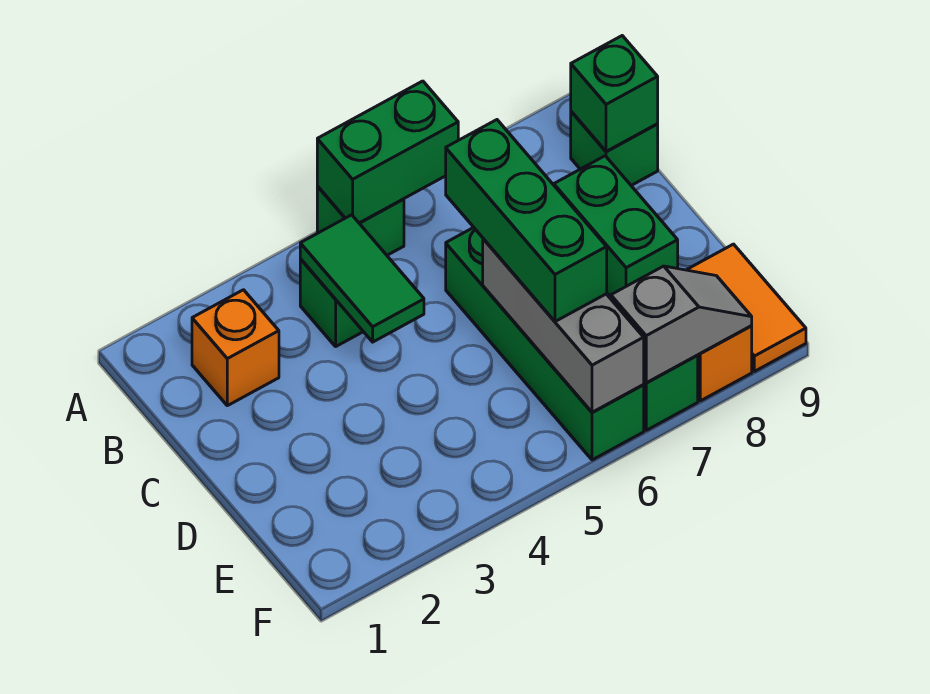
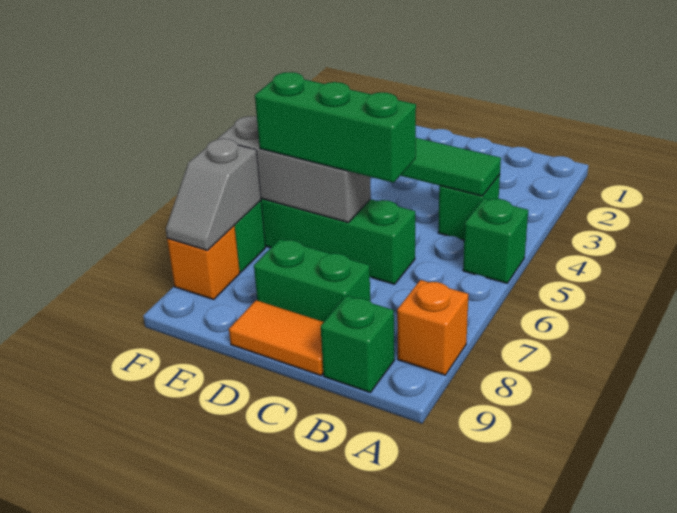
green 1x2 brick [317,81,458,223] -> none
orange 1x1 brick [192,290,279,406] -> orange 1x1 brick moved to [397,280,468,375]
green 1x1 brick [571,36,658,151] -> none
orange 1x2 tile [687,244,806,371] -> orange 1x2 tile moved to [229,300,323,376]

